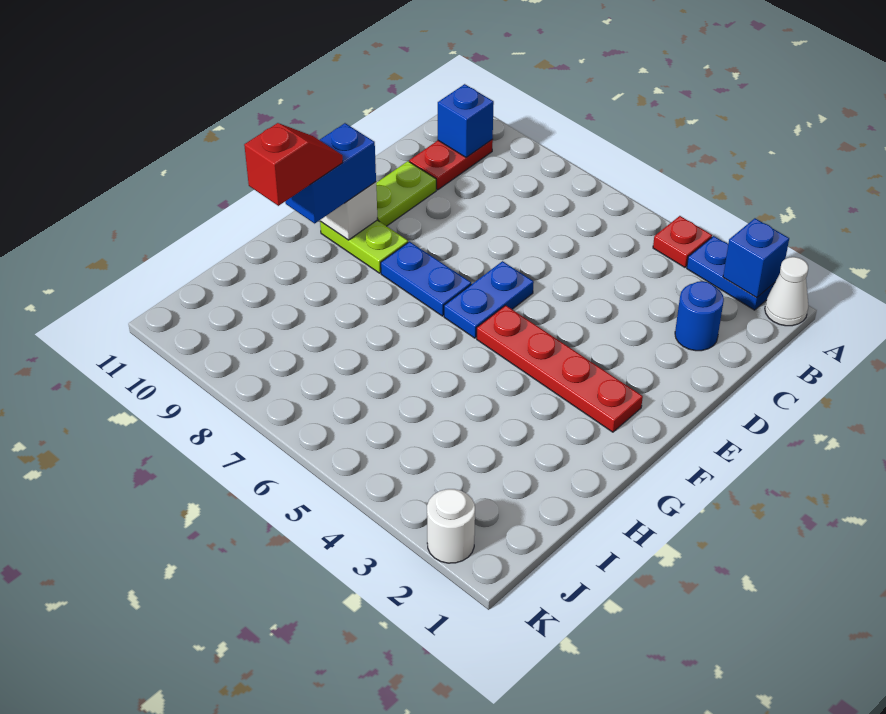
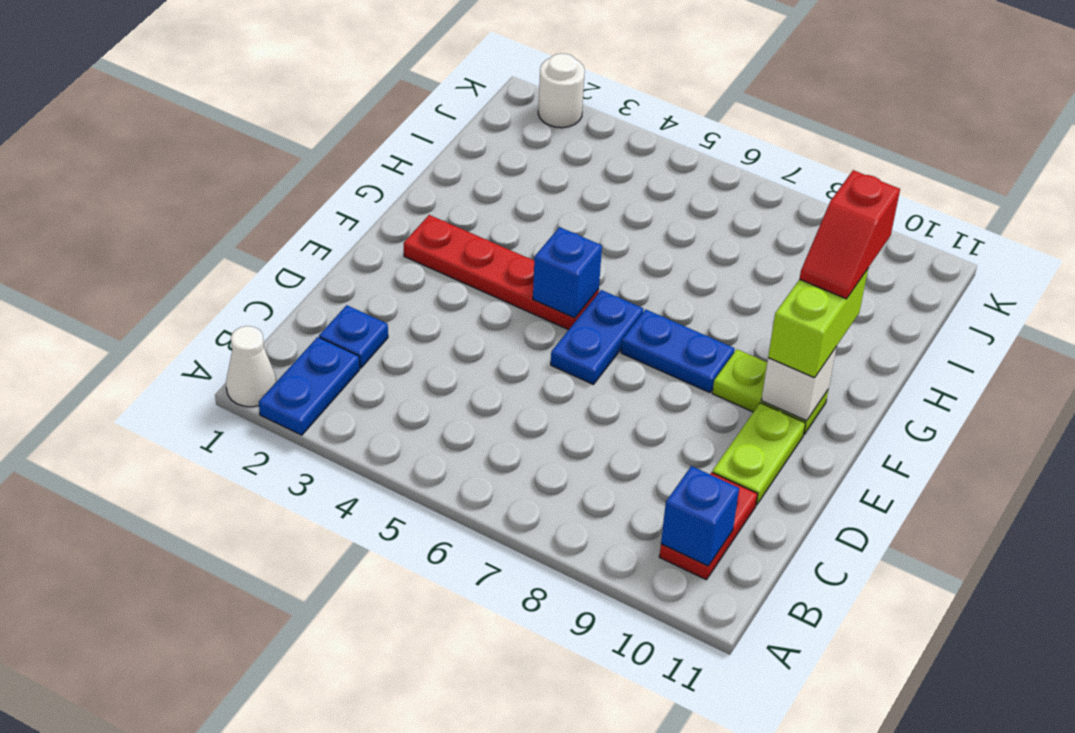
blue 1x2 plate [687,236,775,310] -> blue 1x2 plate turned to [259,337,360,435]
blue 1x1 brick [723,218,789,298] -> blue 1x1 brick moved to [533,227,602,318]
red 1x1 plate [653,216,712,267] -> none
blue 1x1 round brick [675,281,724,351] -> blue 1x1 plate [319,305,388,368]
blue 1x2 brick [285,123,376,223] -> lime 1x2 brick [768,269,868,378]

